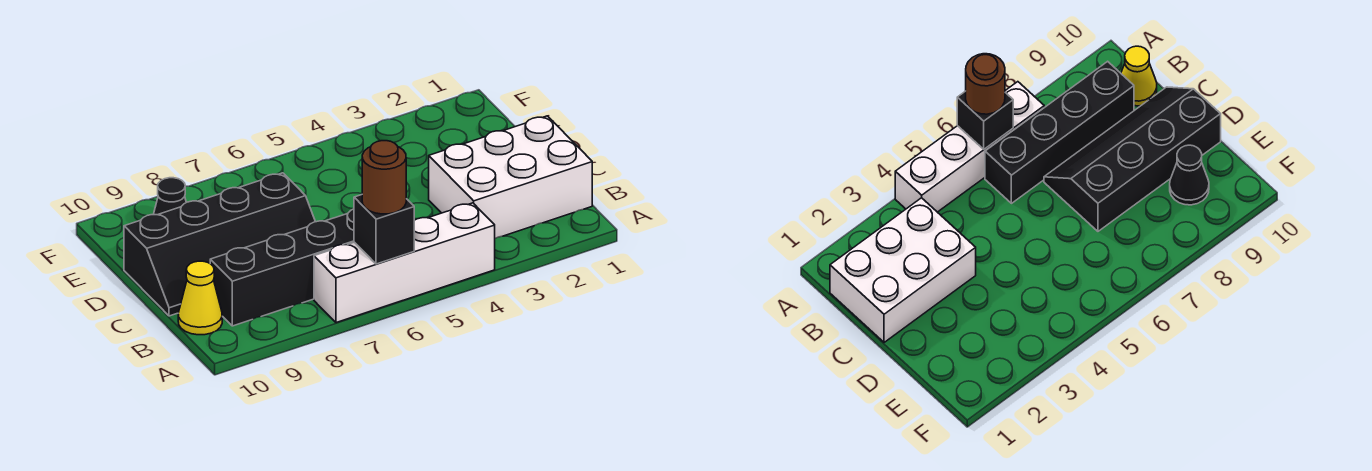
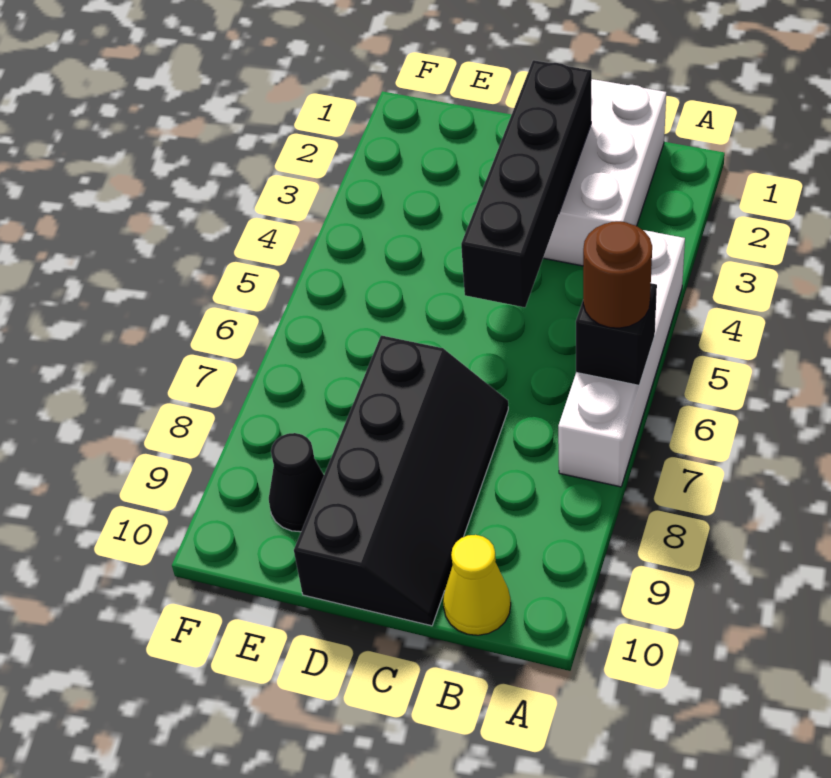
black 1x4 brick [210,209,354,326] -> black 1x4 brick moved to [461,60,592,307]

